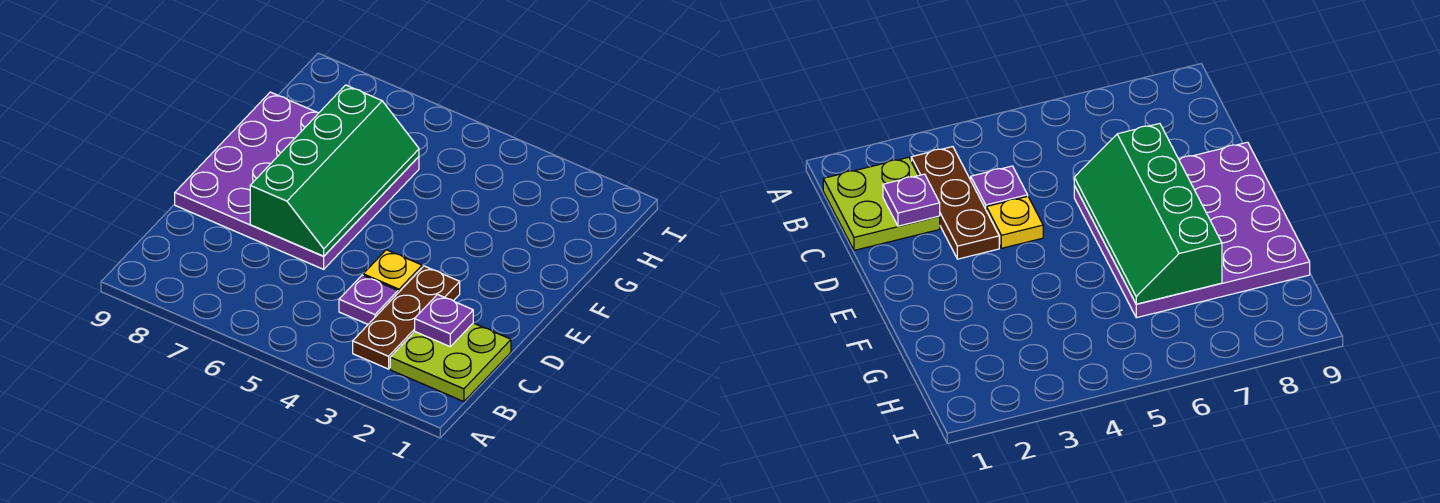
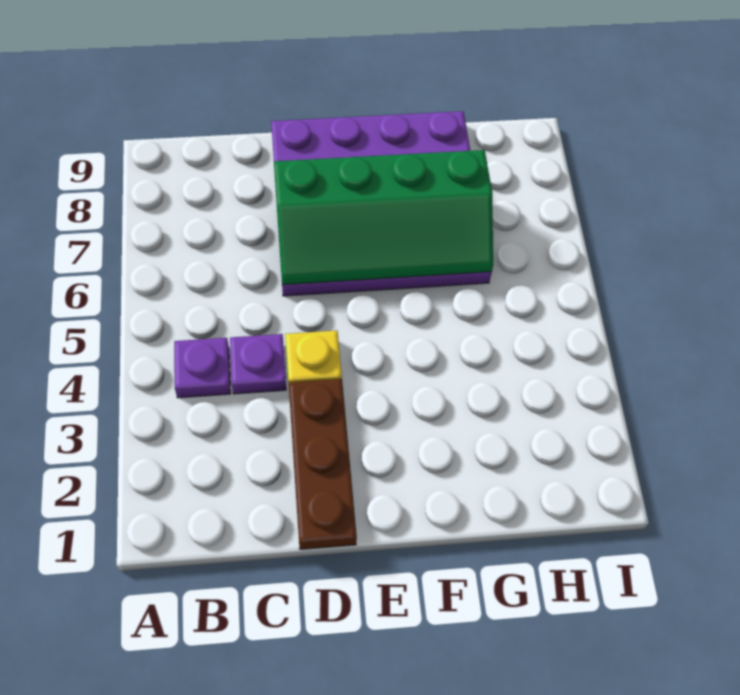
lime 2x2 plate [390,323,511,402] -> none
brown 1x3 plate [353,266,460,369] -> brown 1x3 plate turned to [289,379,357,549]
purple 1x1 plate [415,295,473,346] -> purple 1x1 plate moved to [174,338,231,398]

